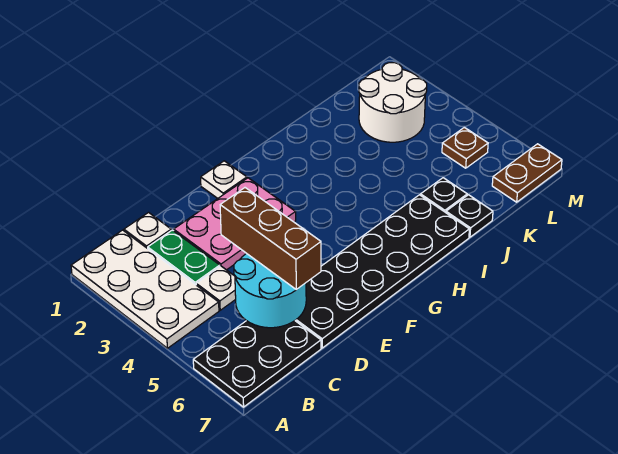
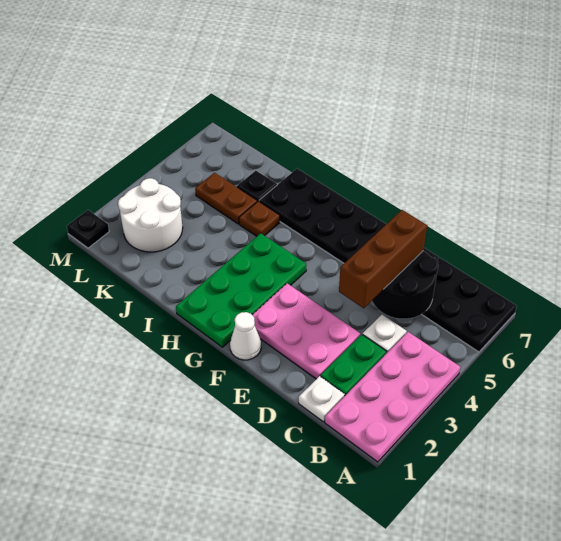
white 2x4 plate [71,230,219,348] -> pink 2x4 plate [325,332,460,462]
cyan 2x2 round brick [234,253,306,328] -> black 2x2 round brick [372,251,438,319]
white 1x1 plate [201,161,247,198] -> white 1x1 cone [230,312,261,360]
none -> green 2x4 plate [176,233,306,347]
black 1x1 plate [446,195,493,237] -> black 1x1 plate moved to [67,210,109,248]
brown 1x1 plate [442,127,488,168] -> brown 1x1 plate moved to [239,201,280,236]
brown 1x2 plate [492,144,562,202] -> brown 1x2 plate moved to [195,173,257,224]

